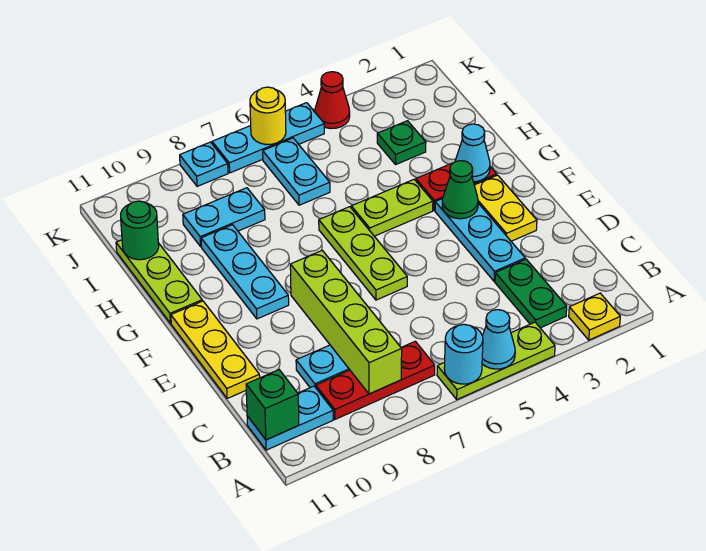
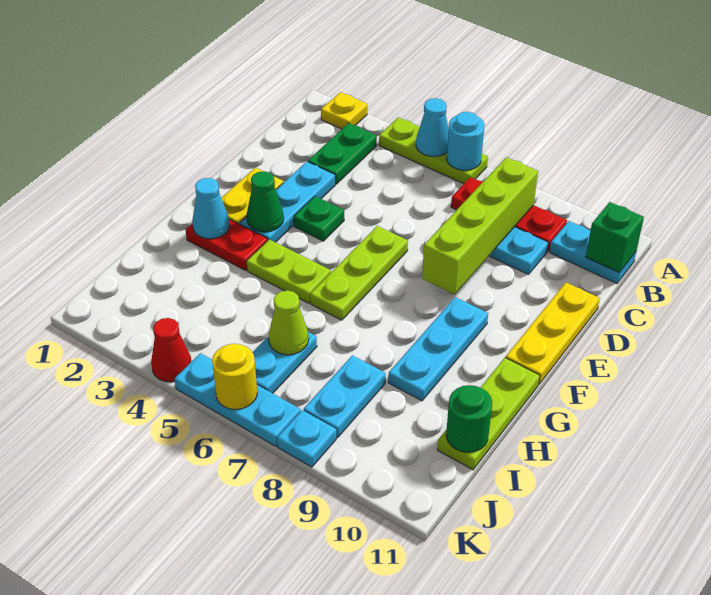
green 1x1 plate [377,121,426,165] -> green 1x1 plate moved to [294,196,344,241]
none -> lime 1x1 cone [268,290,309,355]
cyan 1x2 plate [183,188,265,247] -> cyan 1x2 plate turned to [304,355,386,438]

